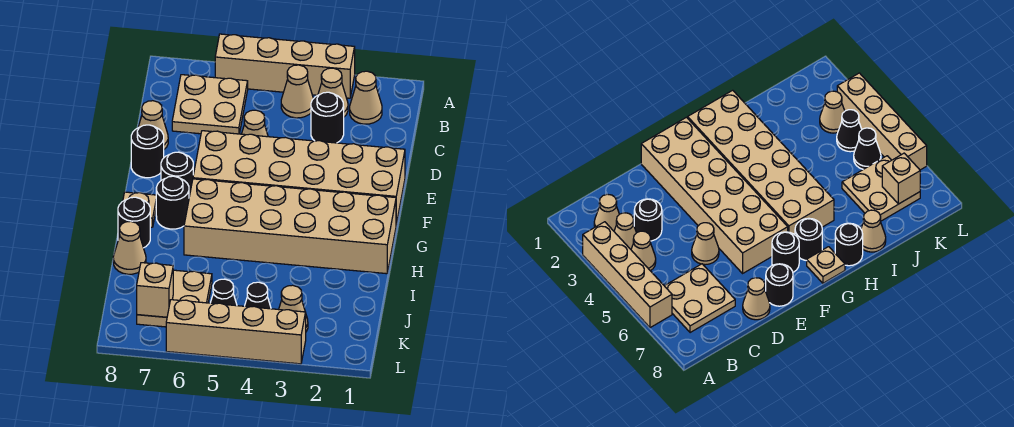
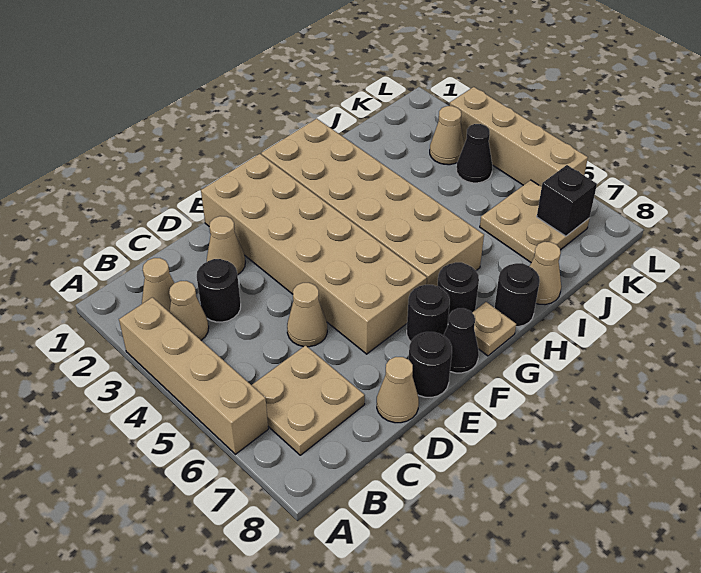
tan 1x1 cone [281,65,313,118] -> tan 1x1 cone moved to [207,216,245,275]
black 1x1 cone [211,279,237,306] -> black 1x1 cone moved to [443,308,479,373]
tan 1x1 brick [137,263,173,317] -> black 1x1 brick [537,165,597,236]

